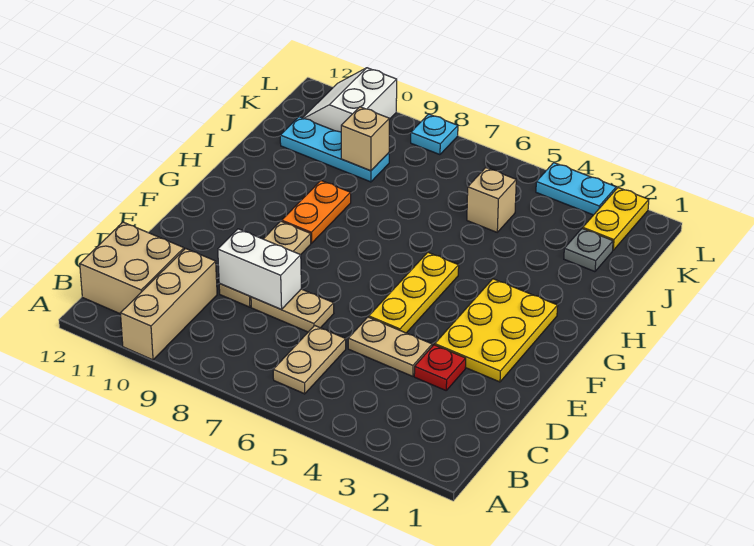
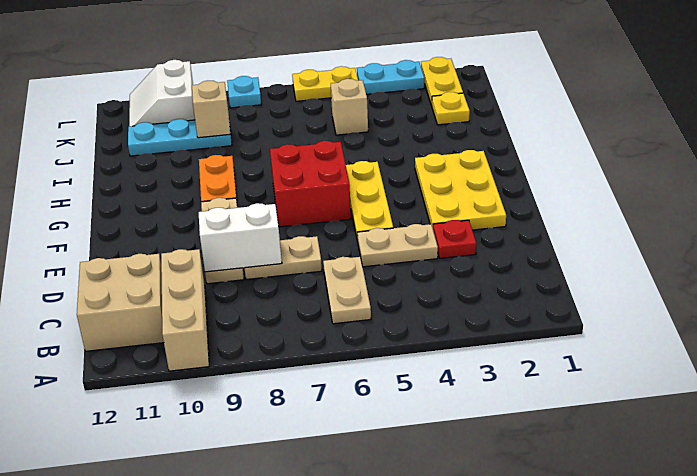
none -> red 2x2 brick [270,141,351,227]
grey 1x1 plate [564,228,613,272] -> yellow 1x1 plate [432,92,470,125]
none -> yellow 1x2 plate [292,66,358,101]

